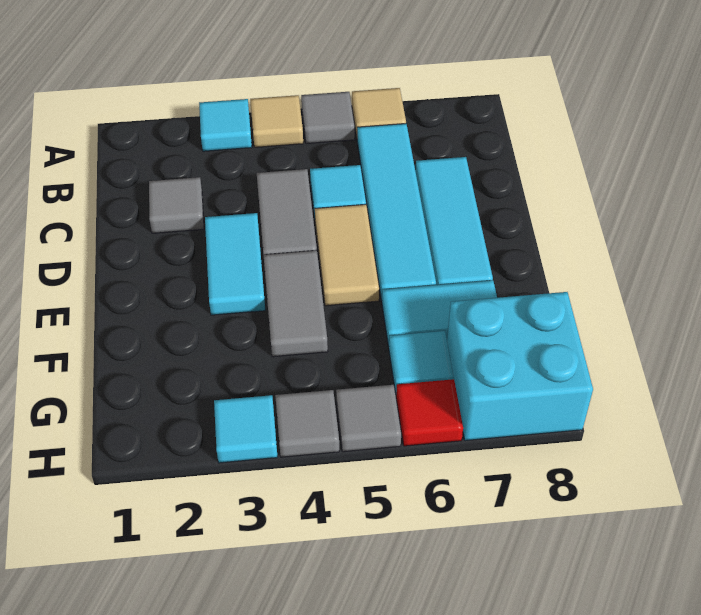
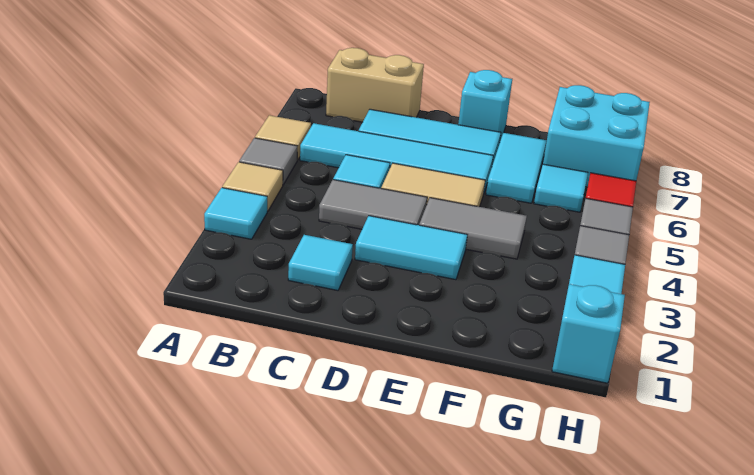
none -> tan 1x2 brick [326,48,424,122]
grey 1x1 tile [149,177,204,233] -> cyan 1x1 tile [288,235,353,290]
none -> cyan 1x1 brick [458,70,512,144]
none -> cyan 1x1 brick [552,284,625,383]

